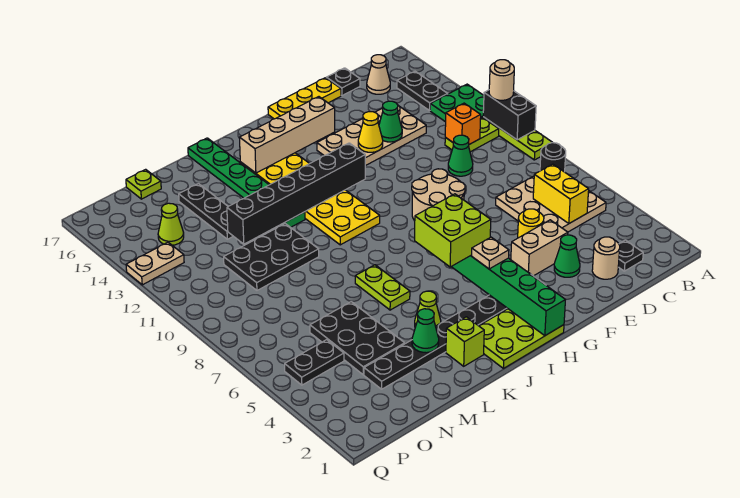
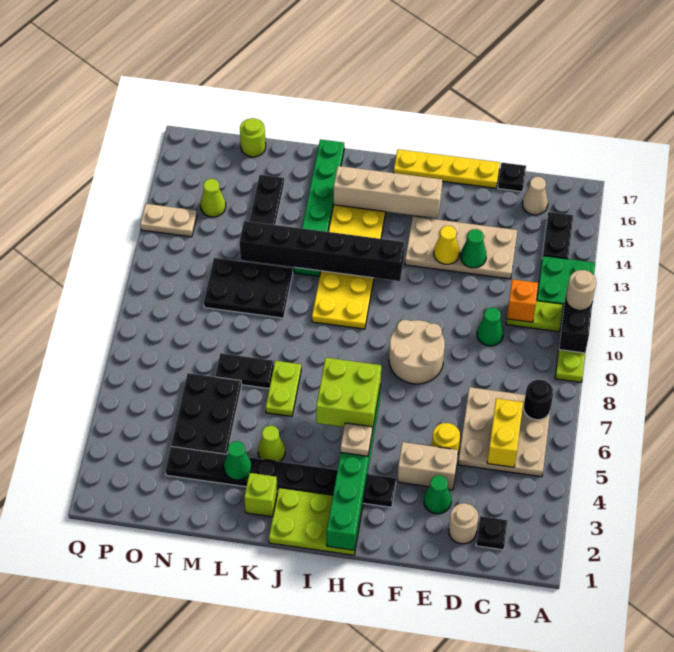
yellow 1x3 plate [268,78,341,119] -> yellow 1x4 plate [394,149,500,188]
lime 1x1 plate [126,169,161,199] -> lime 1x1 round brick [240,118,266,157]
black 1x2 plate [285,340,344,385] -> black 1x2 plate moved to [215,353,274,388]

